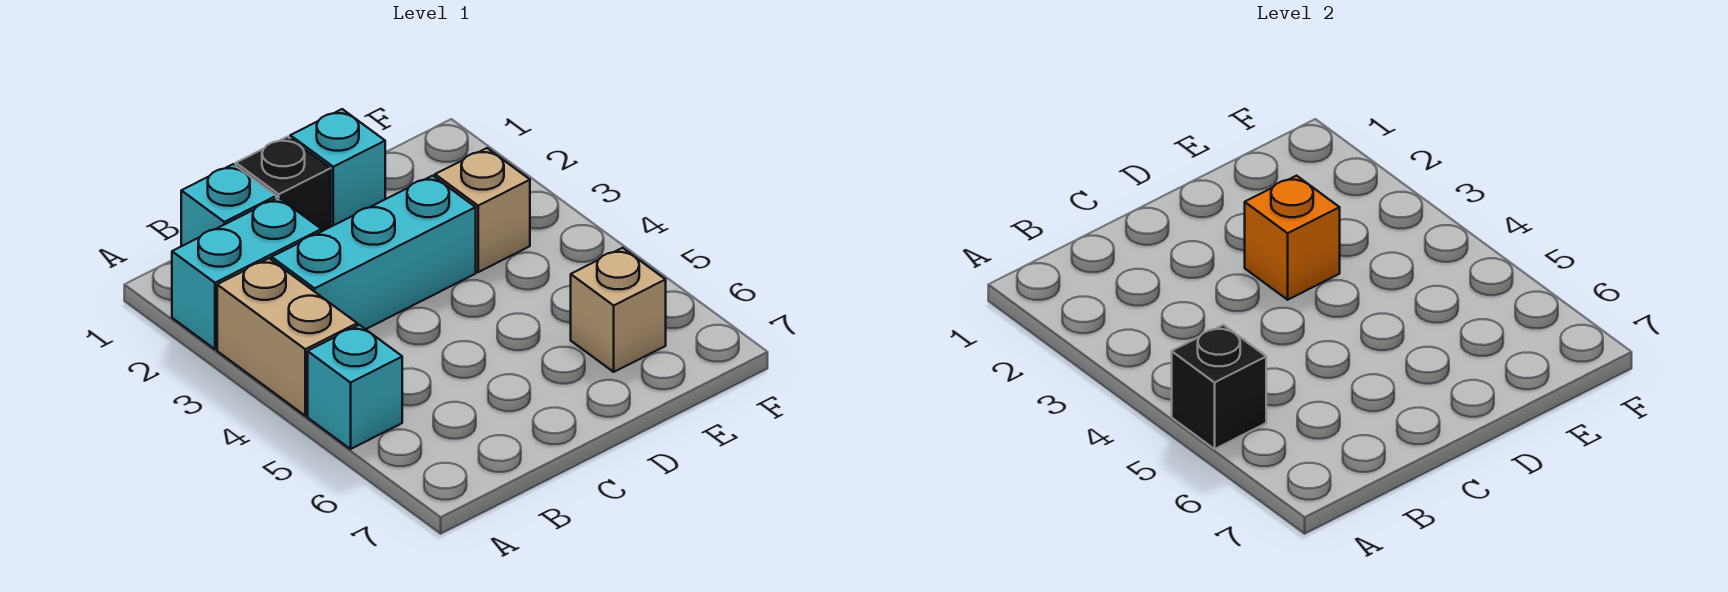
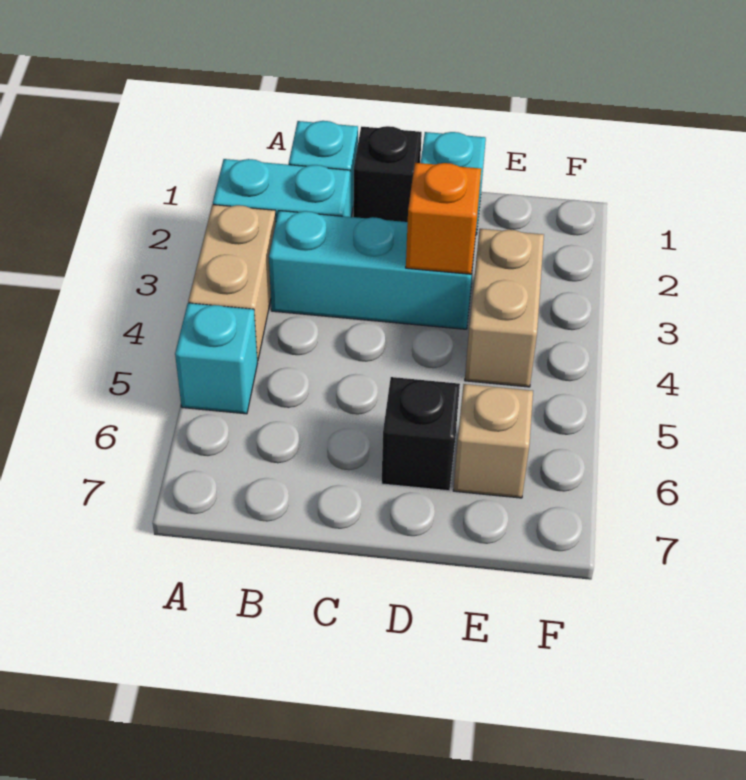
black 1x1 brick [1172,325,1266,449] -> black 1x1 brick moved to [382,377,460,491]
tan 1x1 brick [435,148,530,272] -> tan 1x2 brick [465,229,544,387]

